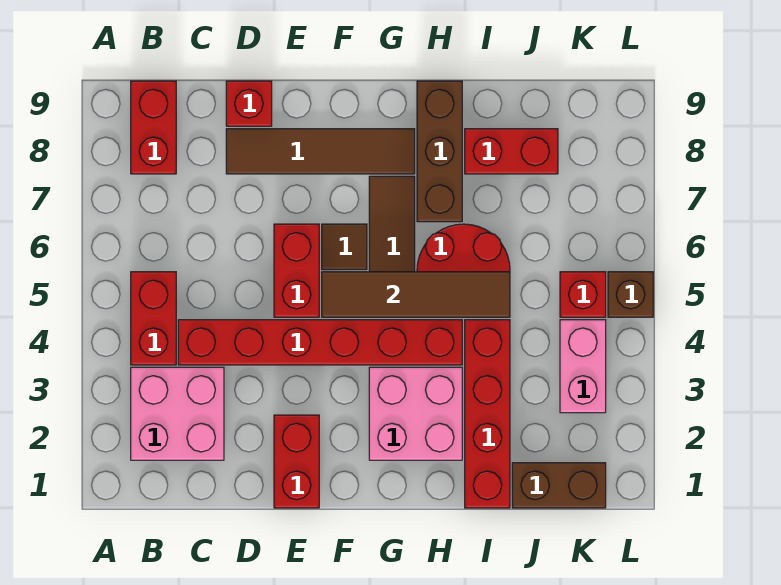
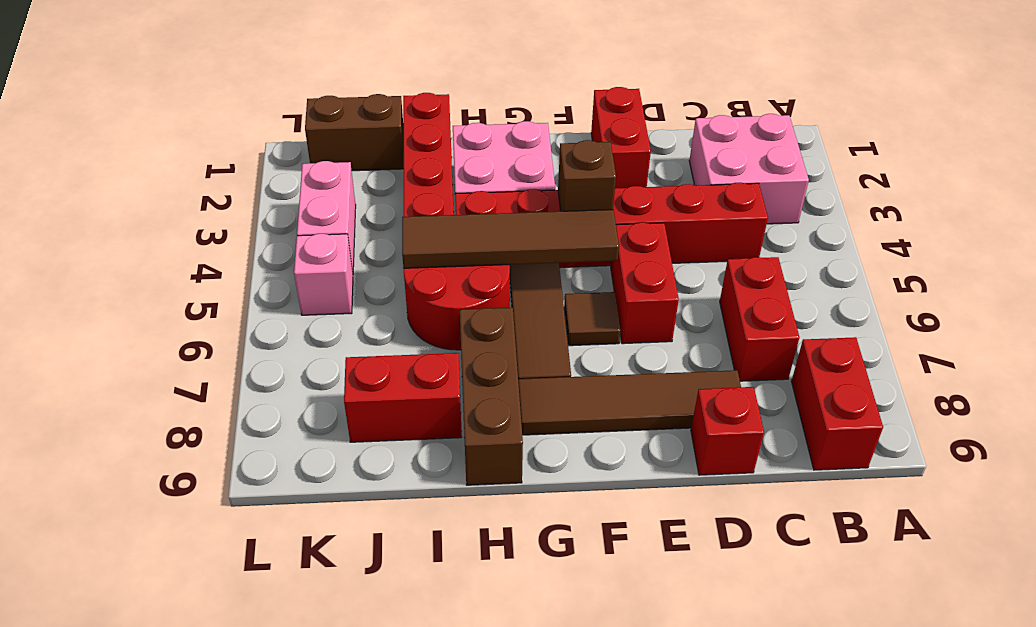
red 1x2 brick [131,272,176,365] -> red 1x2 brick moved to [720,257,800,381]
red 1x1 brick [560,272,606,317] -> pink 1x1 brick [294,234,353,315]
brown 1x1 brick [608,272,653,317] -> brown 1x1 brick moved to [558,140,616,211]

